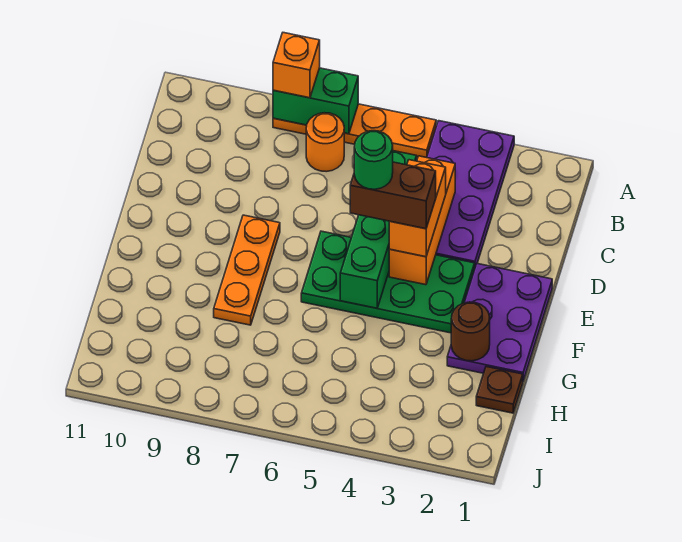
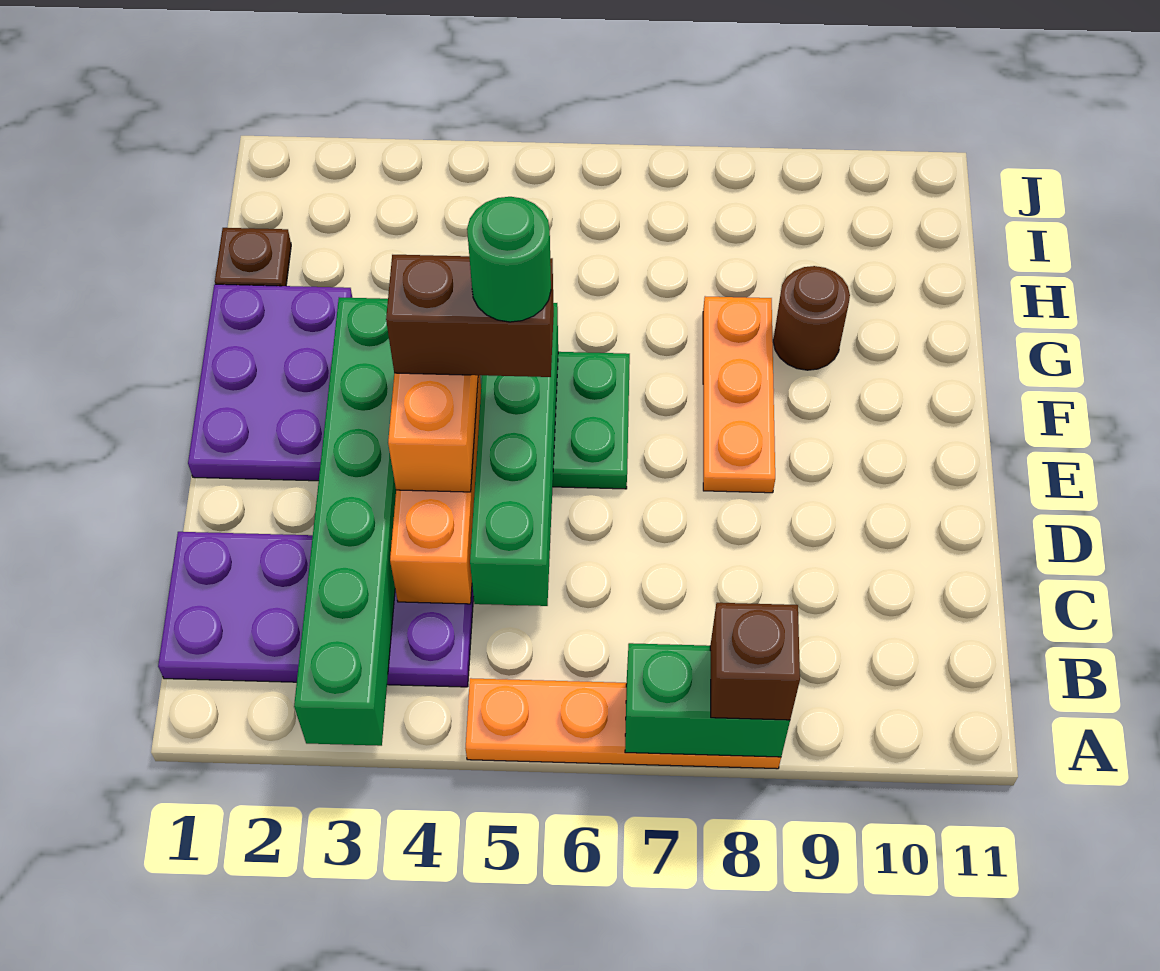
purple 2x4 plate [427,121,514,267] -> purple 2x4 plate turned to [158,532,474,687]
none -> green 1x6 brick [294,297,396,746]
orange 1x1 brick [273,33,320,98] -> brown 1x1 brick [710,603,800,720]
orange 1x1 round brick [306,113,344,172] -> none
brown 1x1 round brick [451,302,490,361] -> brown 1x1 round brick moved to [773,266,850,370]

